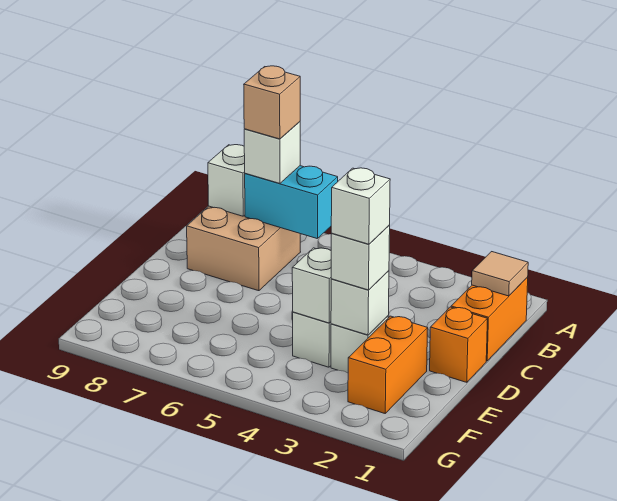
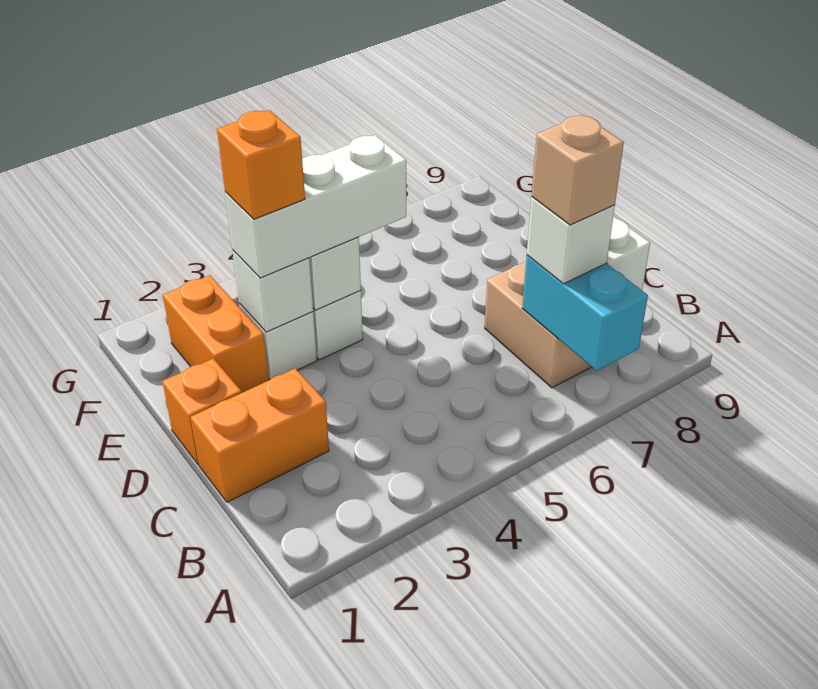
orange 1x2 brick [451,277,528,361] -> orange 1x2 brick turned to [191,368,329,502]
tan 1x1 tile [472,252,528,296] -> none
cyan 1x2 brick [245,166,338,239] -> cyan 1x2 brick turned to [522,255,648,371]
white 1x1 brick [331,225,390,290] -> white 1x3 brick [225,135,406,278]
white 1x1 brick [331,168,390,244] -> orange 1x1 brick [217,110,305,219]

